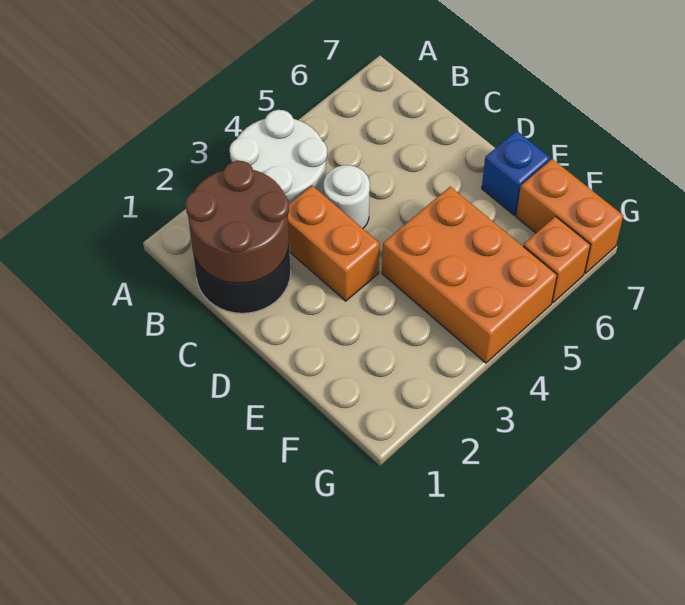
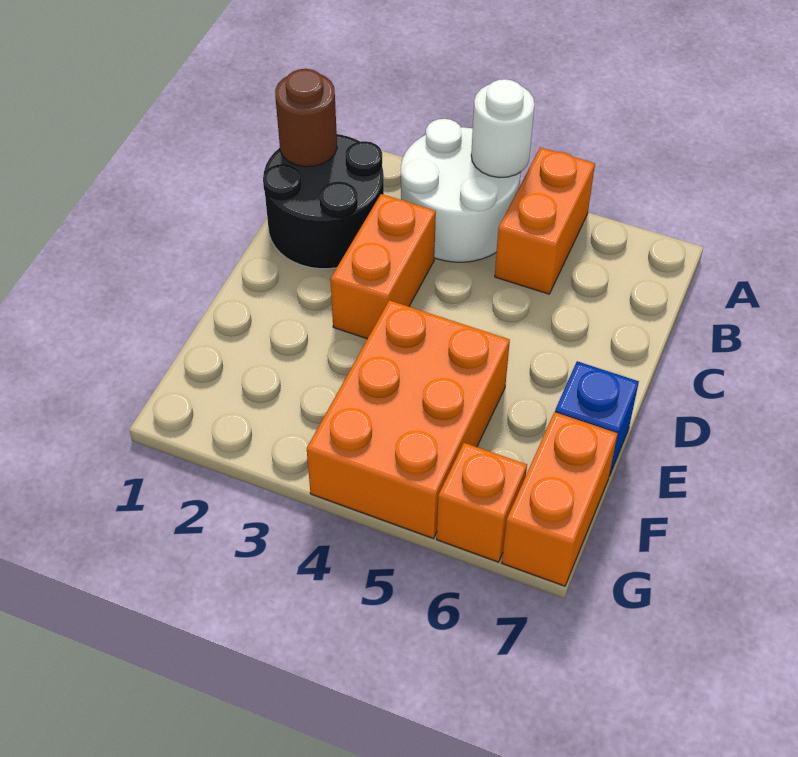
none -> orange 1x2 brick [495,147,595,294]
brown 2x2 round brick [186,161,289,283] -> brown 1x1 round brick [275,69,337,167]
white 1x1 round brick [324,165,370,228] -> white 1x1 round brick moved to [471,79,535,178]

